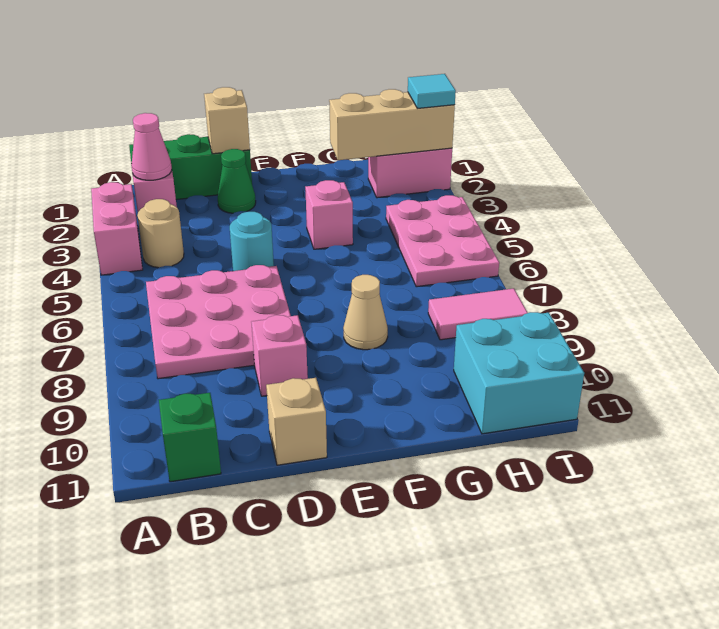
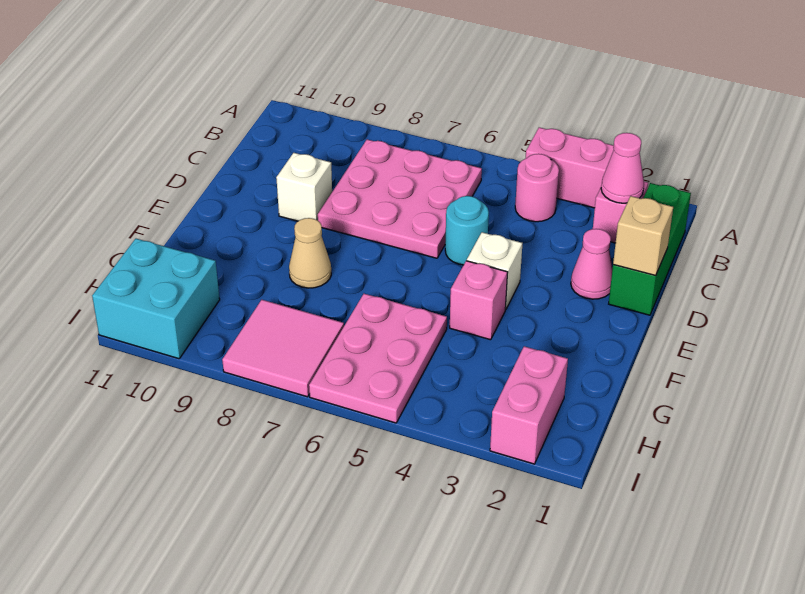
tan 1x1 round brick [137,199,184,268] -> pink 1x1 round brick [515,154,559,222]
green 1x1 brick [159,393,221,482] -> none
green 1x1 cone [218,149,256,213] -> pink 1x1 cone [571,229,613,299]
pink 1x1 brick [251,315,308,396] -> white 1x1 brick [276,153,332,221]
tan 1x1 brick [266,378,327,465] -> none
none -> white 1x1 brick [467,232,522,310]
tan 1x3 brick [329,89,455,160] -> none
pink 2x3 plate [386,195,499,287] -> pink 2x3 plate turned to [309,294,447,423]
pink 1x2 tile [428,288,528,340] -> pink 2x2 tile [222,300,344,397]
cyan 1x1 tile [408,74,456,108] -> none

